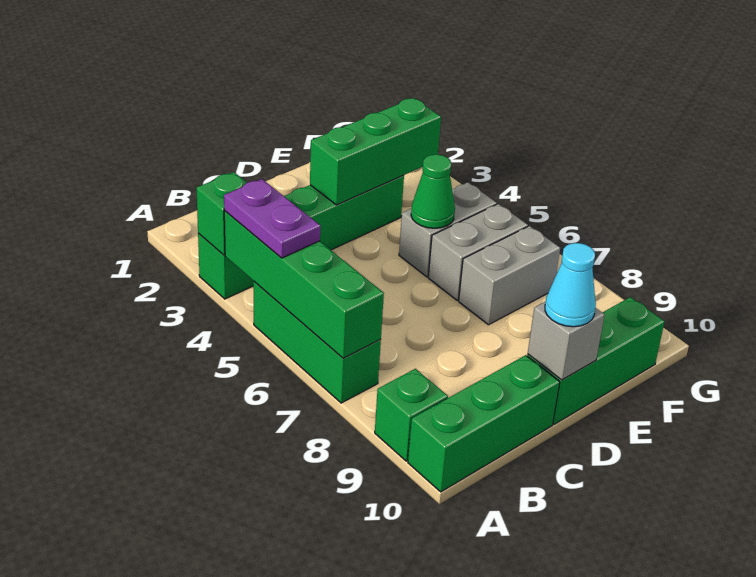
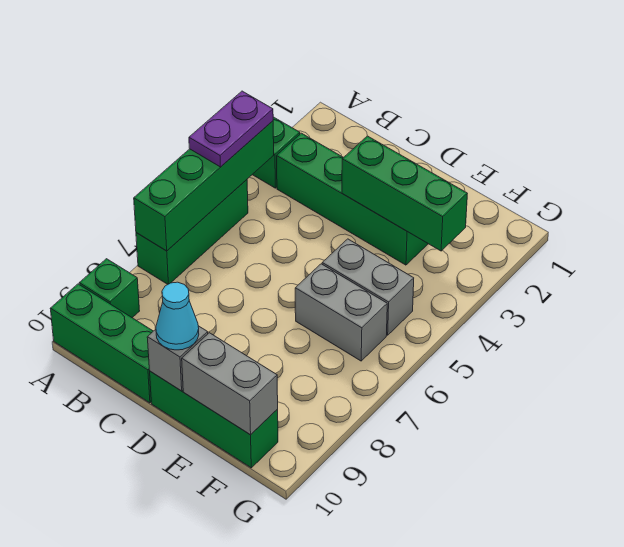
green 1x1 brick [196,172,247,255] -> none
green 1x1 cone [411,154,455,228] -> none
grey 1x2 brick [459,226,560,325] -> grey 1x2 brick moved to [182,333,278,435]

